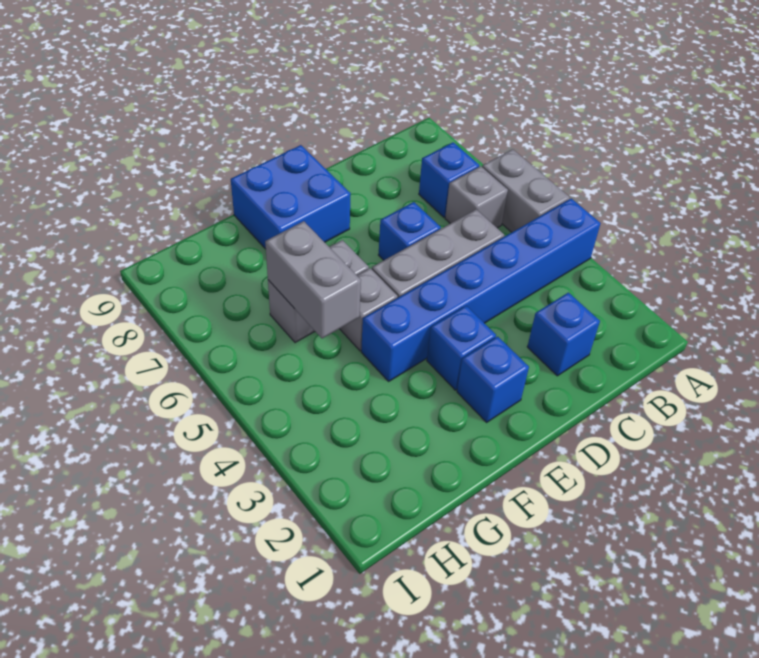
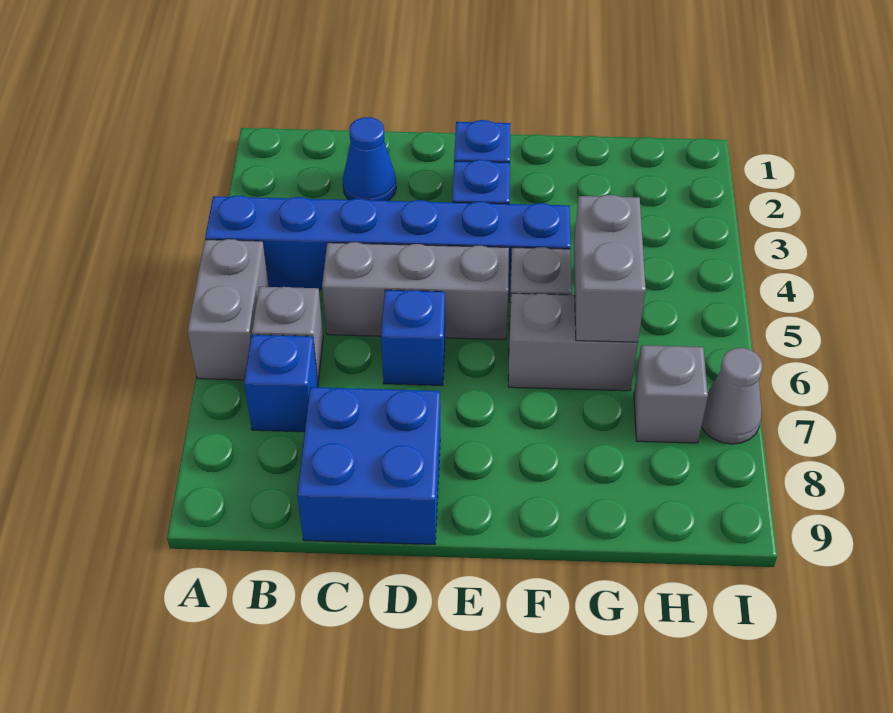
blue 1x1 brick [527,293,600,376] -> blue 1x1 cone [343,117,396,201]
blue 2x2 brick [231,145,351,249] -> blue 2x2 brick moved to [297,387,440,544]
none -> grey 1x1 brick [634,345,708,443]
none -> grey 1x1 cone [701,348,763,444]

